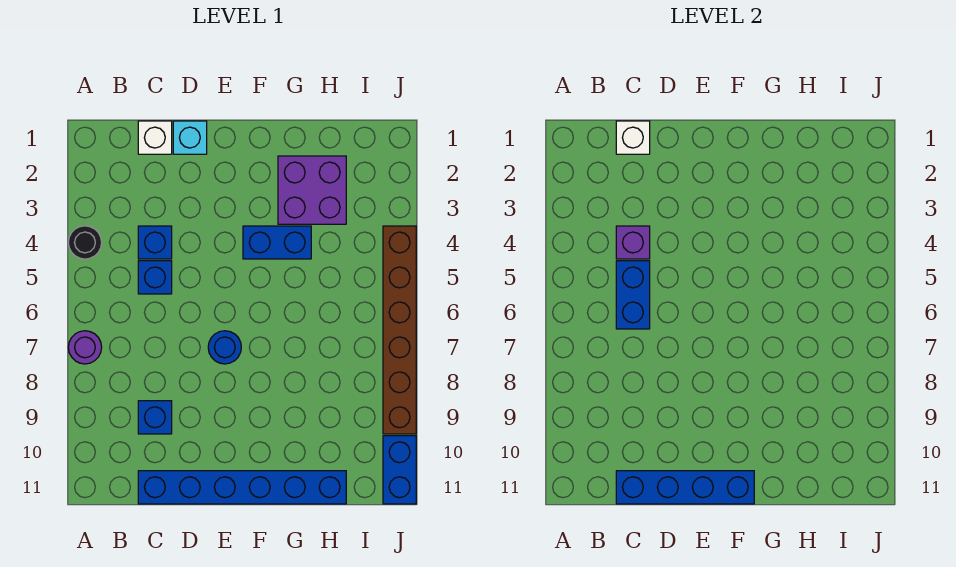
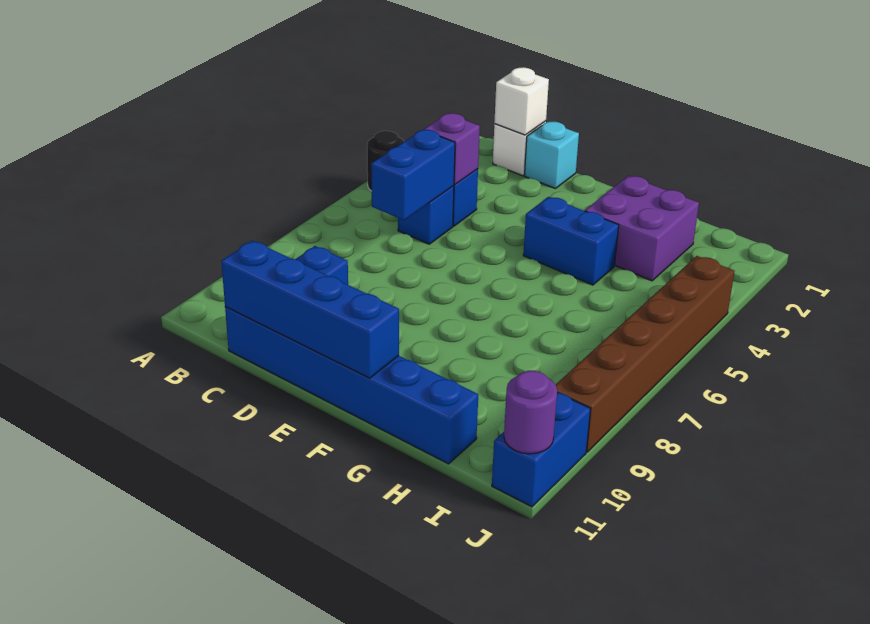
purple 1x1 round brick [68,331,102,364] -> purple 1x1 round brick moved to [504,371,557,454]
blue 1x1 round brick [208,331,241,364] -> none

